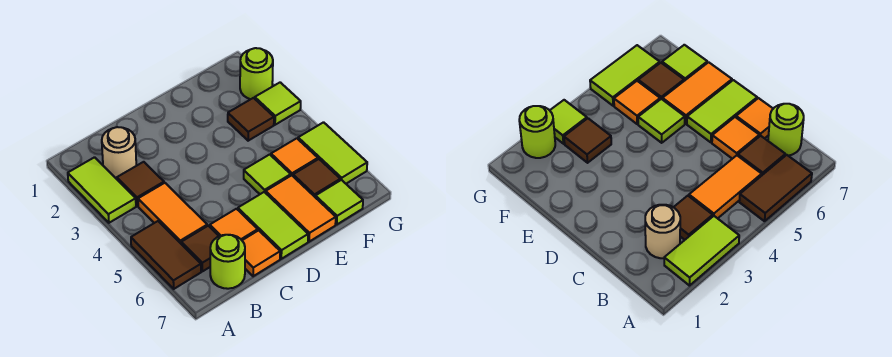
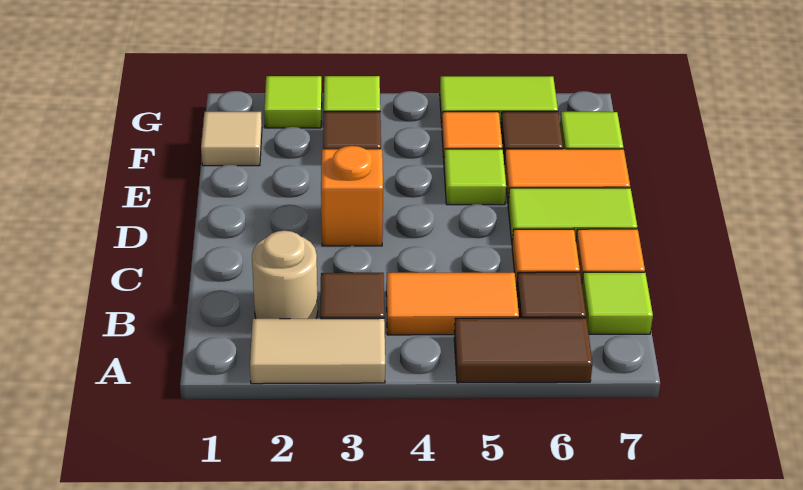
lime 1x2 tile [68,157,136,223] -> tan 1x2 tile [250,318,385,384]
lime 1x1 round brick [210,235,245,289] -> lime 1x1 tile [582,272,653,334]
none -> orange 1x1 brick [321,146,383,246]
none -> tan 1x1 tile [201,112,262,166]
lime 1x1 round brick [240,48,273,99] -> lime 1x1 tile [264,76,322,128]

